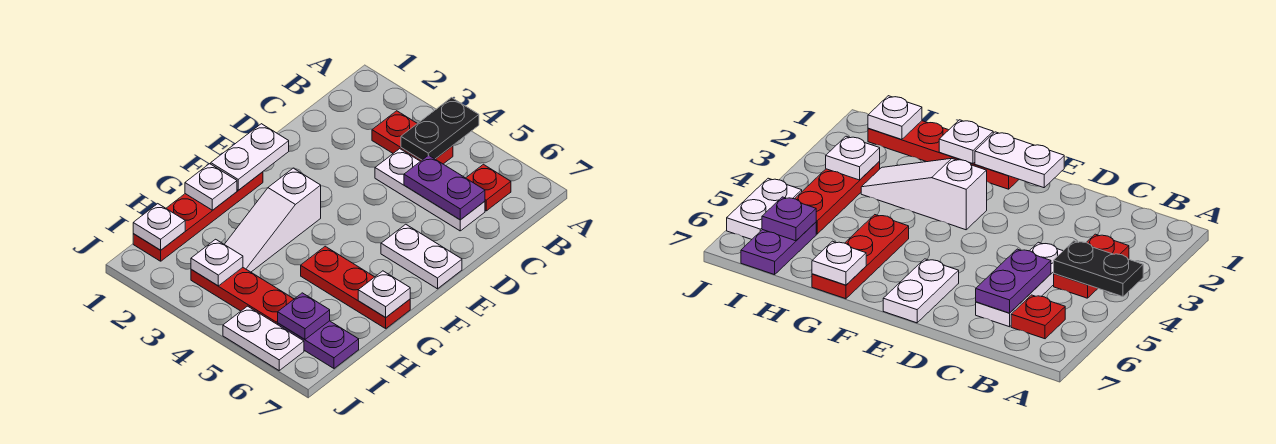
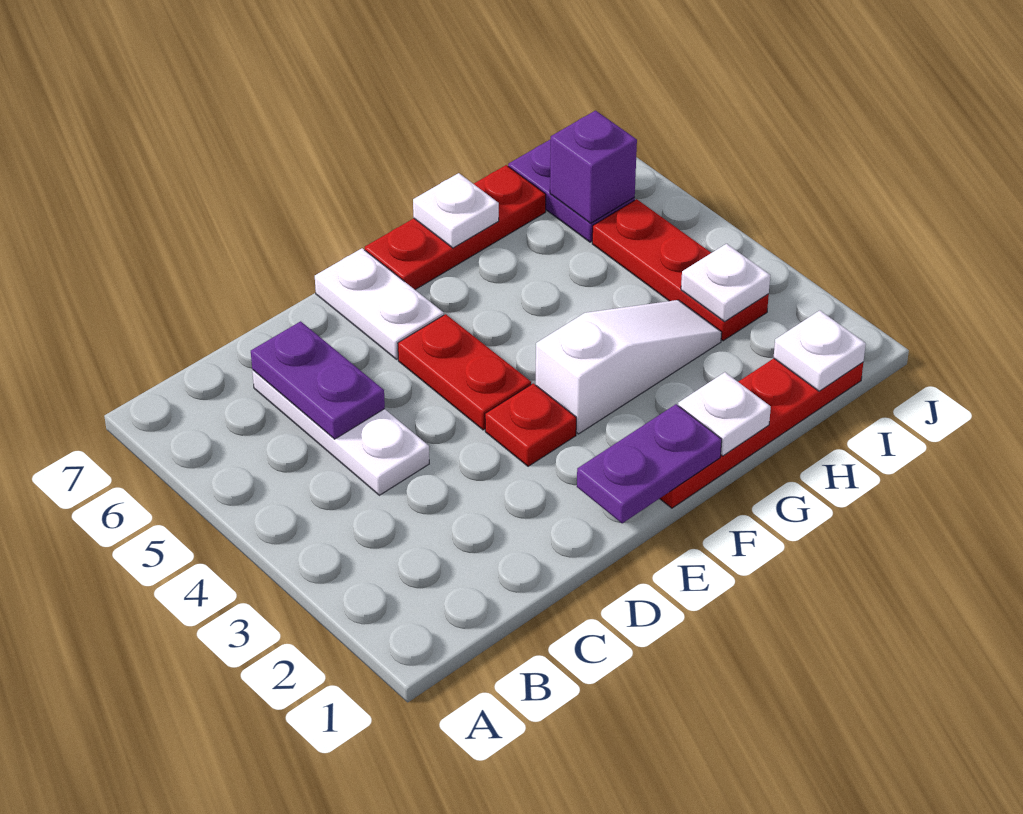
black 1x2 plate [401,98,479,160] -> none
red 1x2 plate [372,111,453,164] -> red 1x2 plate moved to [398,314,531,430]
red 1x1 plate [466,164,511,211] -> red 1x1 plate moved to [485,383,576,466]
white 1x2 plate [211,124,289,190] -> purple 1x2 plate [577,404,722,523]
red 1x3 plate [301,246,410,328] -> red 1x3 plate turned to [365,165,546,290]
purple 1x1 plate [278,293,330,339] -> purple 1x1 brick [550,111,637,223]
white 1x2 plate [223,306,304,370] -> none

